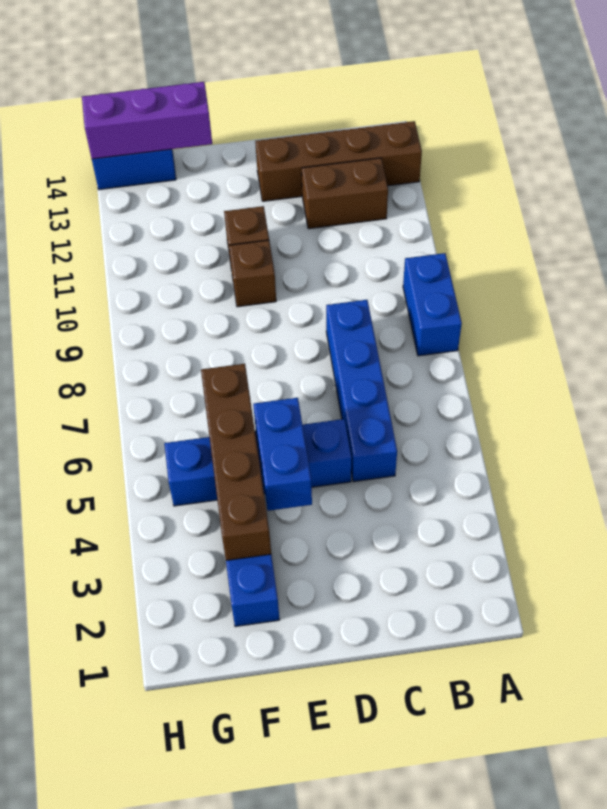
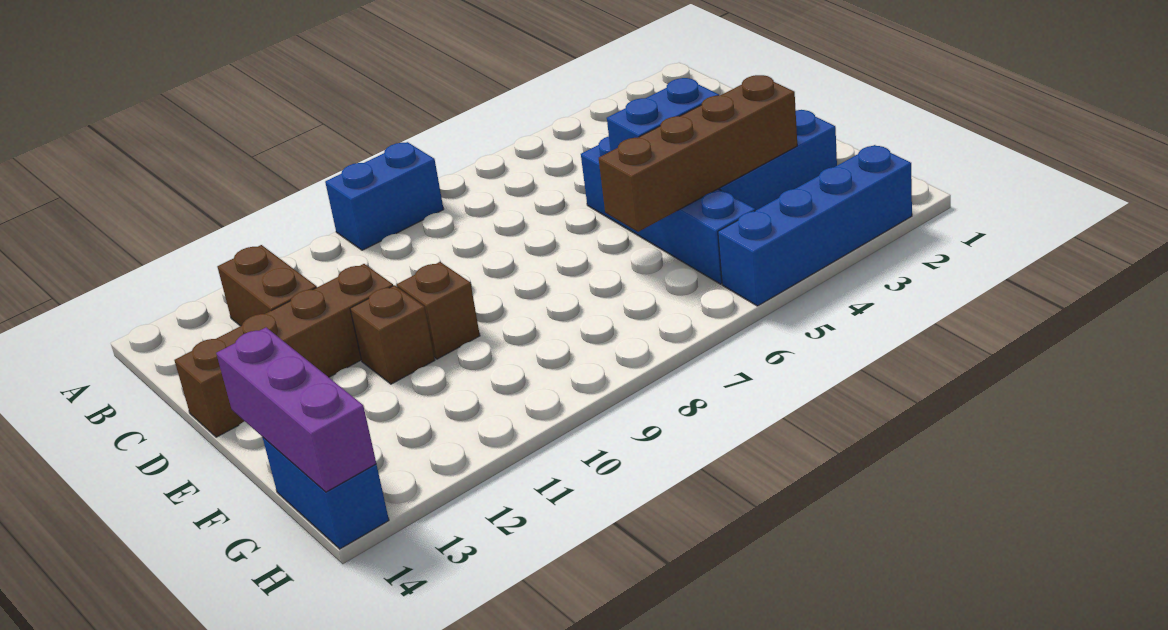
brown 1x4 brick [255,121,422,201] -> brown 1x4 brick turned to [174,264,393,437]
blue 1x4 brick [326,300,397,482] -> blue 1x4 brick moved to [718,145,912,306]

